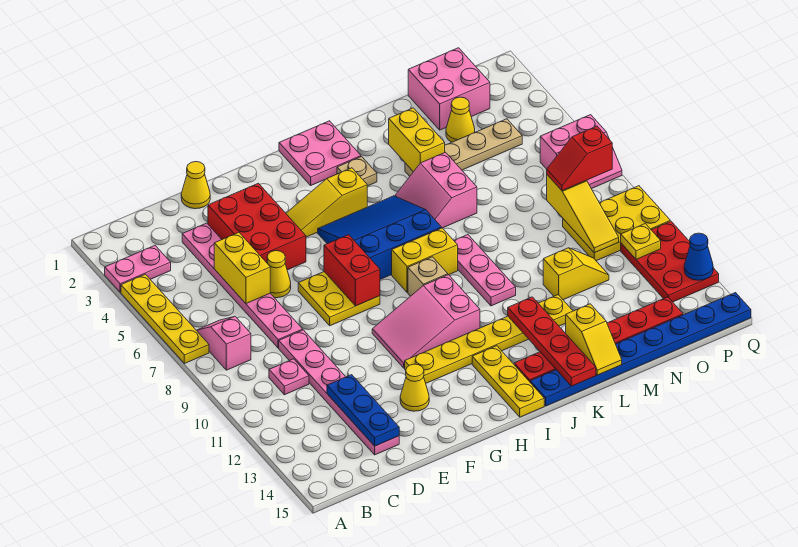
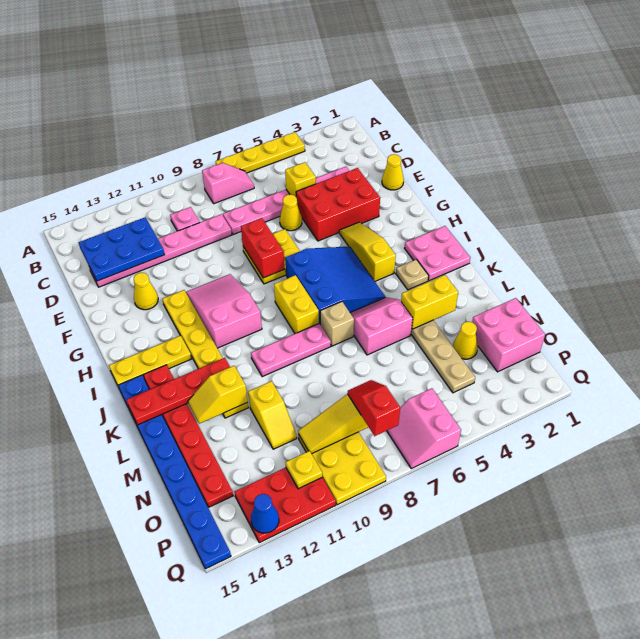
pink 1x2 plate [105,246,171,292] -> none
yellow 1x2 brick [214,232,270,303] -> yellow 1x1 brick [285,162,316,196]
blue 1x3 plate [327,375,399,446] -> blue 2x3 plate [79,217,165,281]
red 1x2 brick [324,235,380,306] -> red 1x2 brick turned to [241,218,284,278]
tan 1x1 brick [408,257,448,296] -> tan 1x1 brick moved to [320,302,354,346]
yellow 1x2 slope [566,304,622,375] -> yellow 1x2 slope moved to [188,366,248,424]

